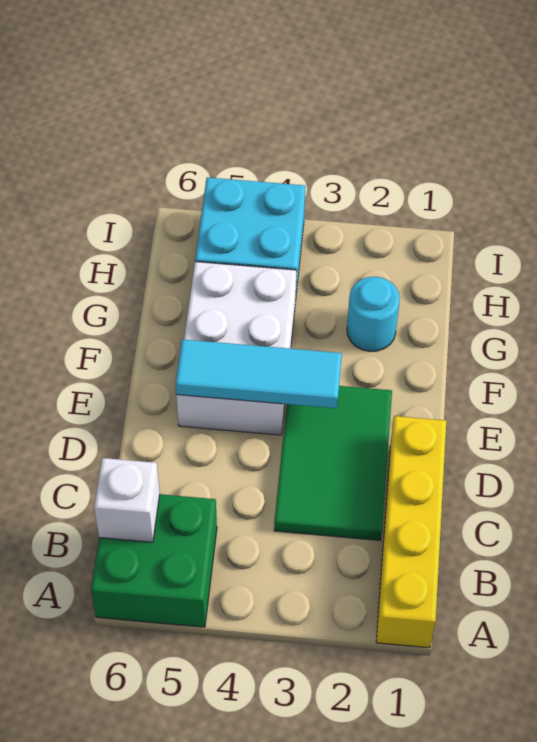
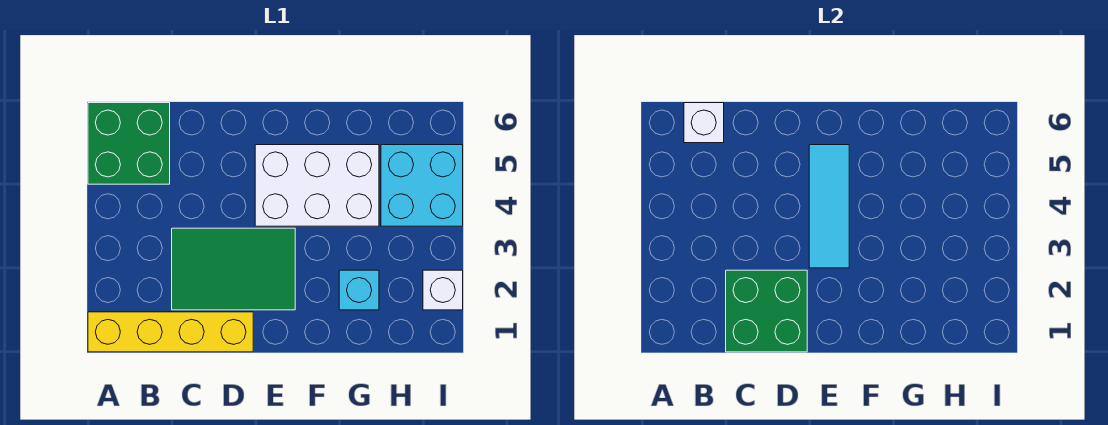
none -> green 2x2 brick [726,270,807,352]
cyan 1x1 round brick [347,277,400,351] -> cyan 1x1 brick [339,270,379,310]
none -> white 1x1 brick [423,270,463,310]

